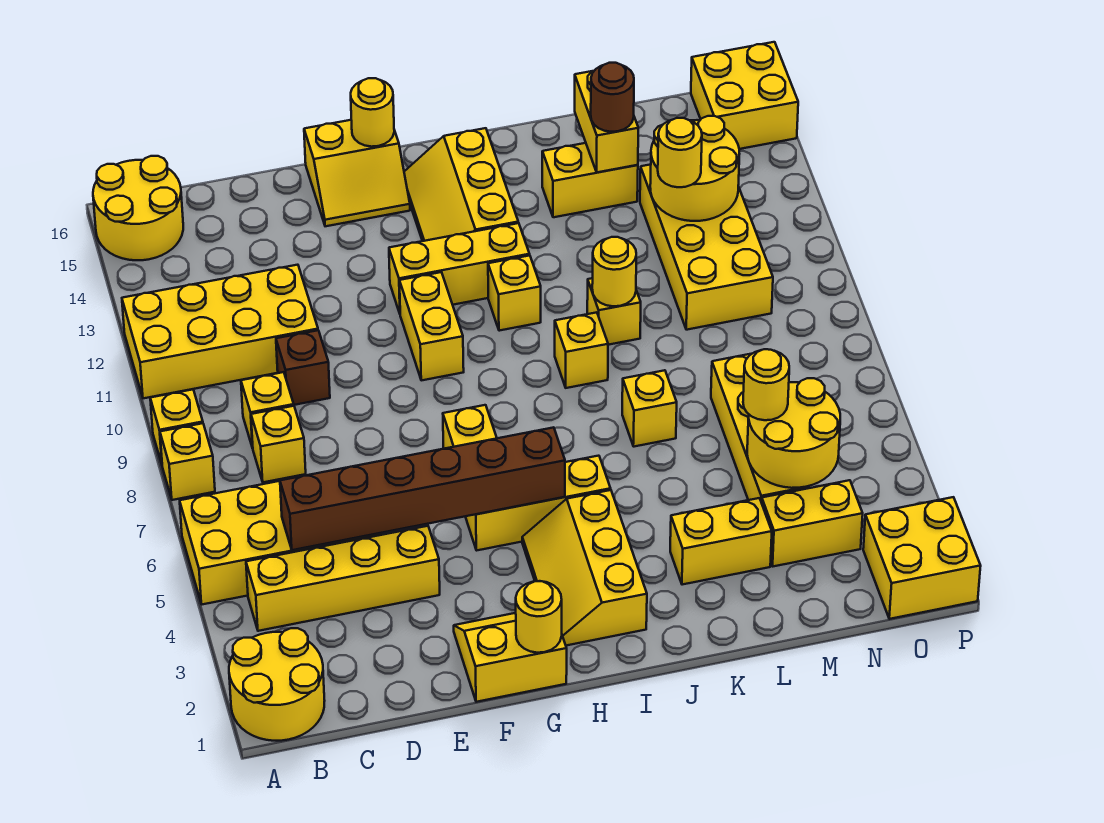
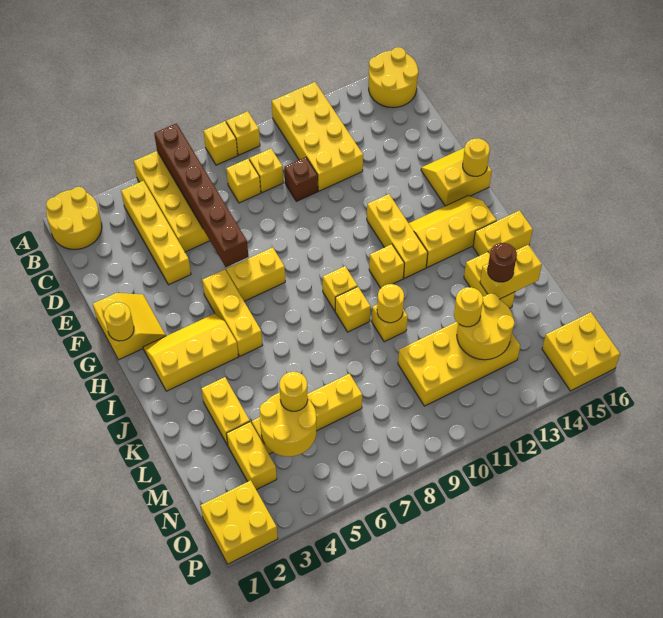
brown 1x6 brick [280,427,565,550] -> brown 1x6 brick moved to [154,123,248,267]
yellow 2x2 slope [304,120,410,226] -> yellow 2x2 slope turned to [421,148,492,206]
yellow 1x2 brick [399,272,464,380] -> yellow 1x2 brick moved to [473,210,533,256]
yellow 1x1 brick [622,370,677,447] -> yellow 1x1 brick moved to [323,266,357,311]

